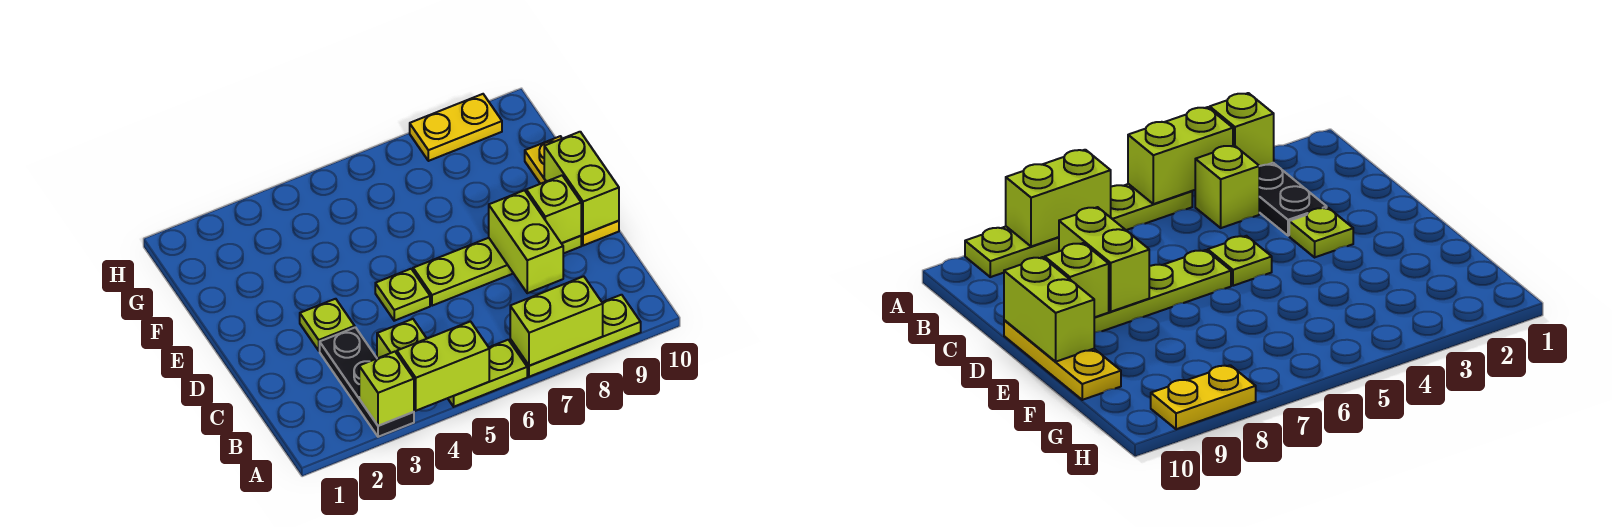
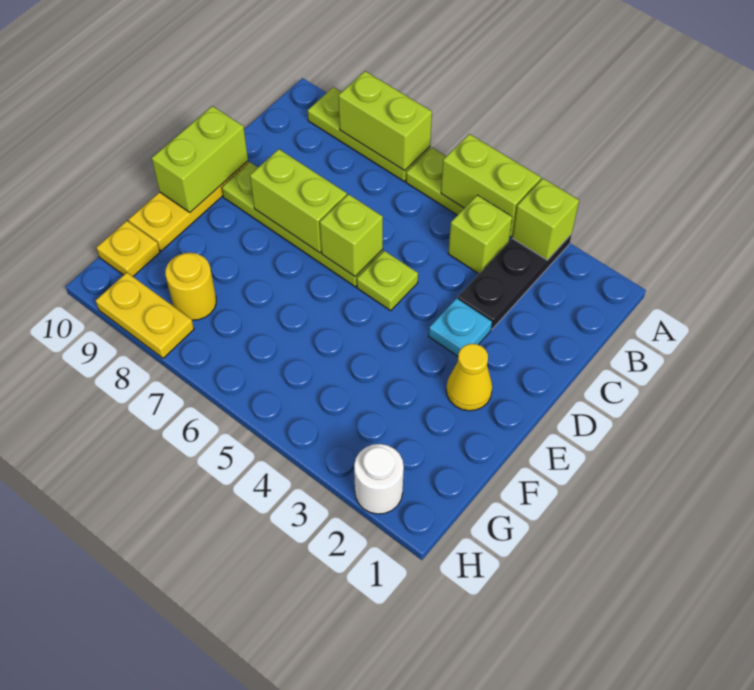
lime 1x2 brick [489,190,563,293] -> lime 1x2 brick turned to [250,149,347,253]
lime 1x1 plate [300,299,355,351] -> cyan 1x1 plate [429,298,492,356]
lime 1x1 brick [526,175,581,243] -> lime 1x1 brick moved to [320,194,383,276]
none -> yellow 1x1 cone [446,344,492,411]
none -> yellow 1x1 round brick [165,253,216,320]
none -> yellow 1x1 plate [96,221,160,276]
none -> white 1x1 round brick [354,444,404,514]

